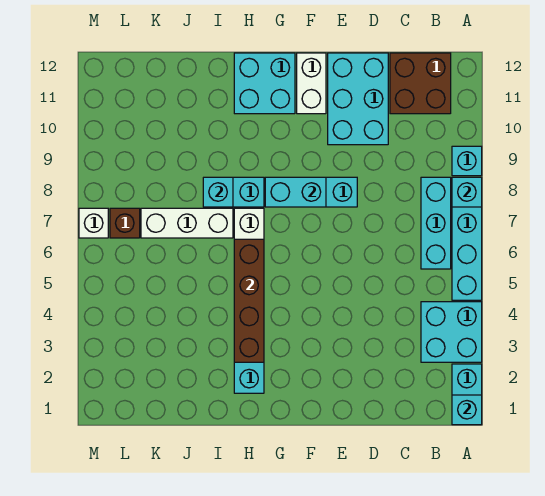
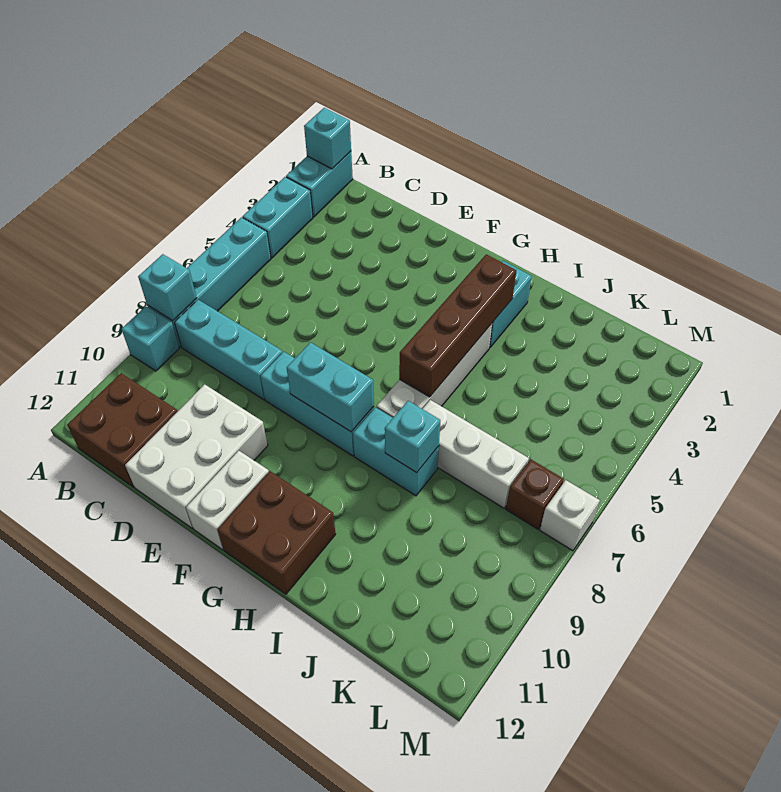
cyan 2x2 brick [421,302,482,362] -> cyan 1x2 brick [243,177,313,258]
cyan 1x3 brick [421,177,451,269] -> cyan 1x3 brick turned to [175,300,283,400]
cyan 2x3 brick [328,53,388,145] -> white 2x3 brick [125,384,268,528]
cyan 2x2 brick [234,53,295,114] -> brown 2x2 brick [218,471,336,594]

